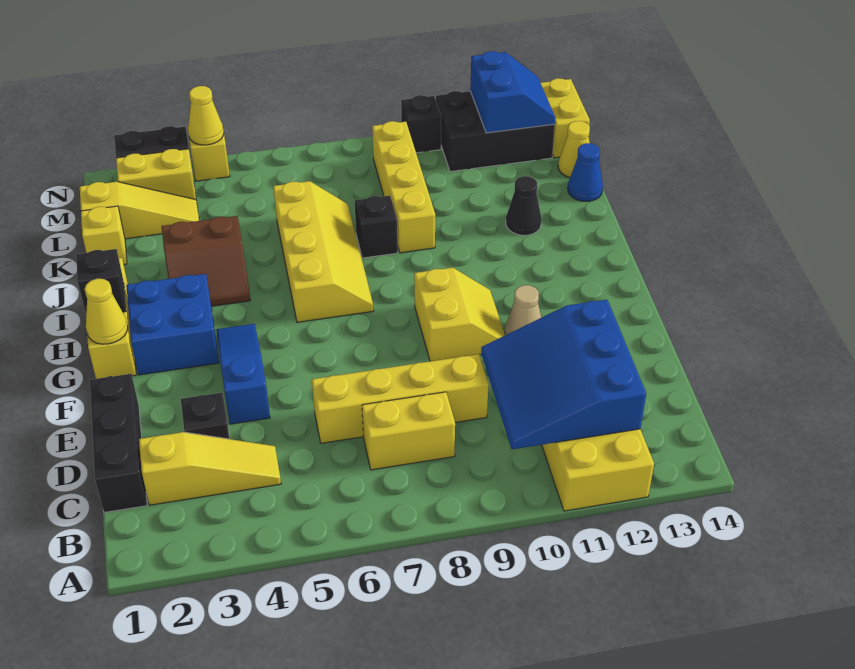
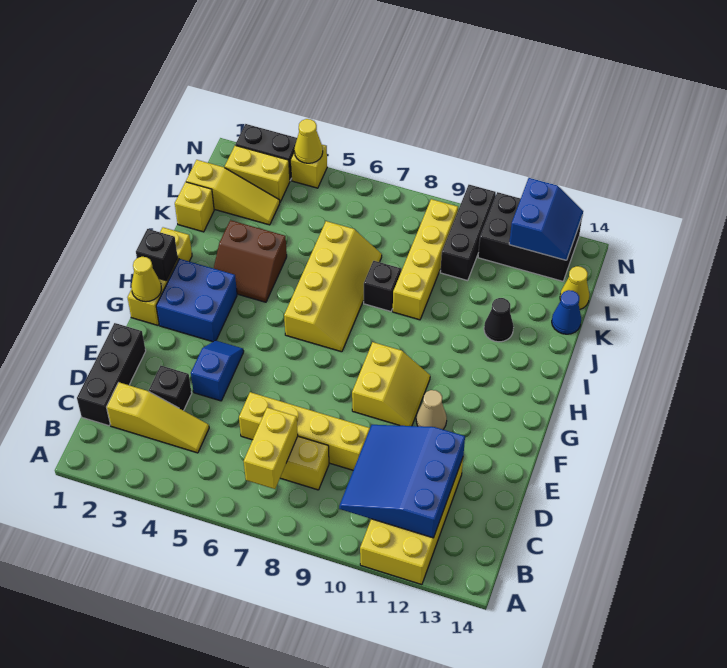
blue 1x3 slope [216,324,270,424] -> blue 1x2 slope [191,340,244,401]
yellow 1x2 brick [541,78,590,158] -> yellow 1x2 brick moved to [244,407,298,489]
black 1x1 brick [401,95,441,153] -> black 1x3 brick [440,185,496,281]

